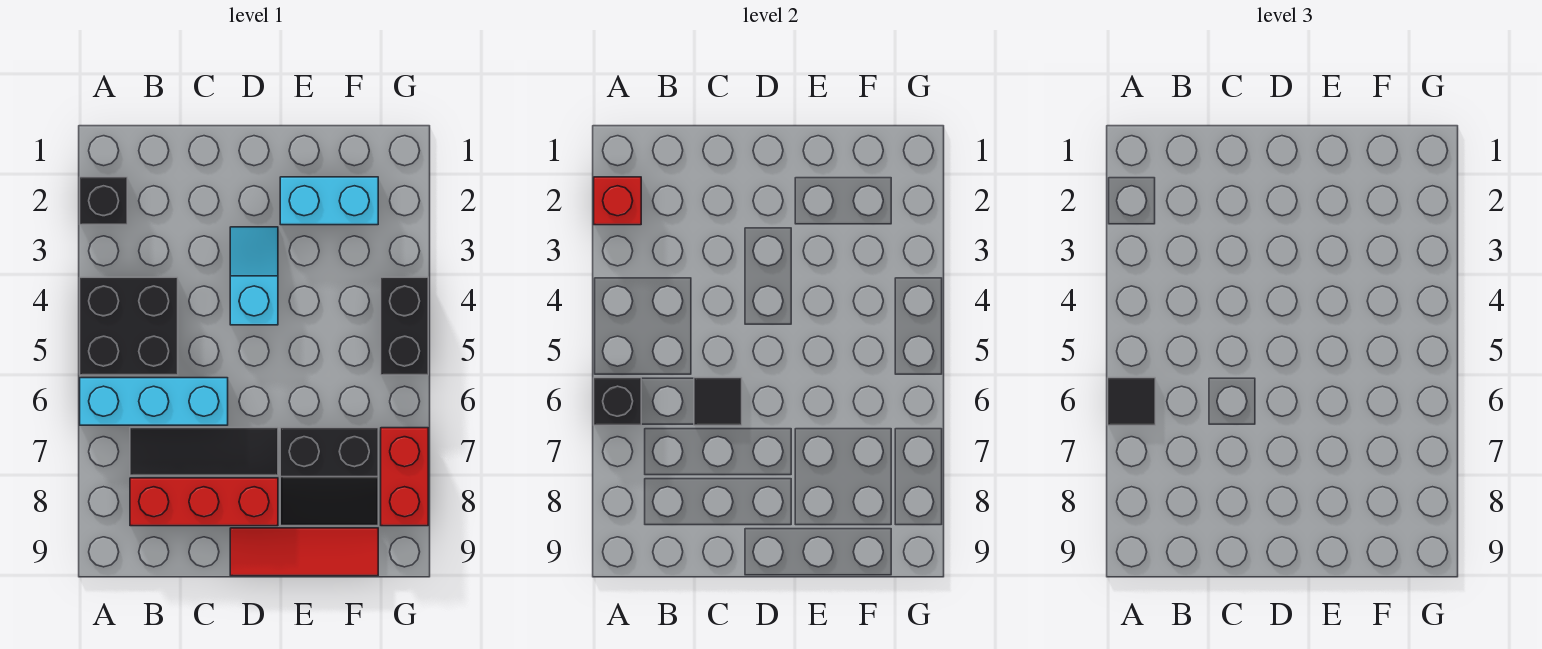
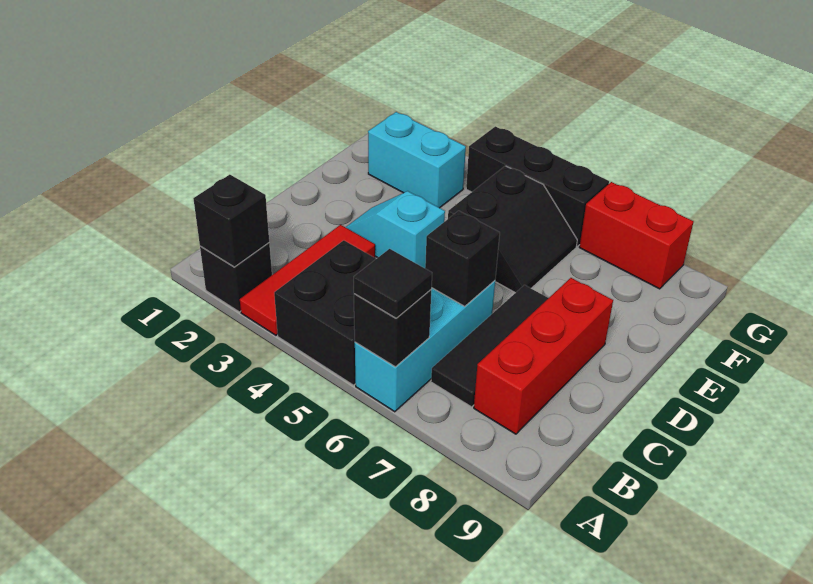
red 1x1 brick [594,177,641,225] -> black 1x1 brick [193,175,269,267]
black 1x1 tile [694,378,742,425] -> black 1x1 brick [425,211,500,306]
red 1x3 tile [230,528,378,576] -> red 1x3 tile moved to [240,225,375,335]
cyan 1x2 brick [280,177,378,225] -> cyan 1x2 brick turned to [368,112,466,208]
black 2x2 slope [280,428,378,526] -> black 2x2 slope moved to [448,166,577,293]
black 1x2 brick [381,277,428,375] -> black 1x3 brick [466,126,609,246]

